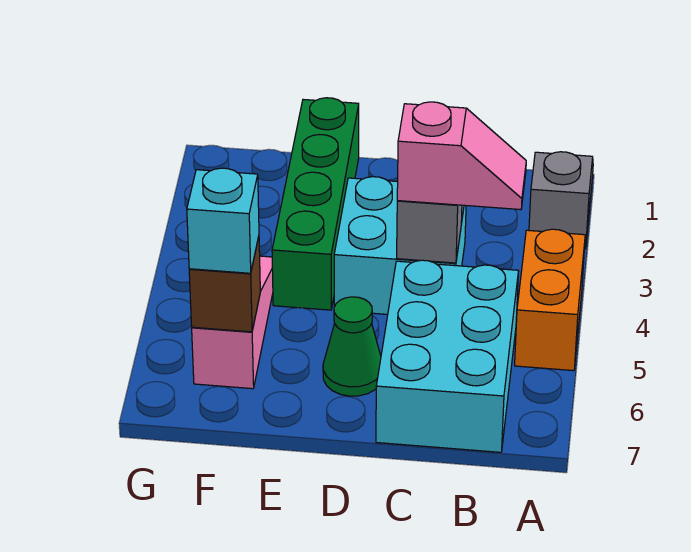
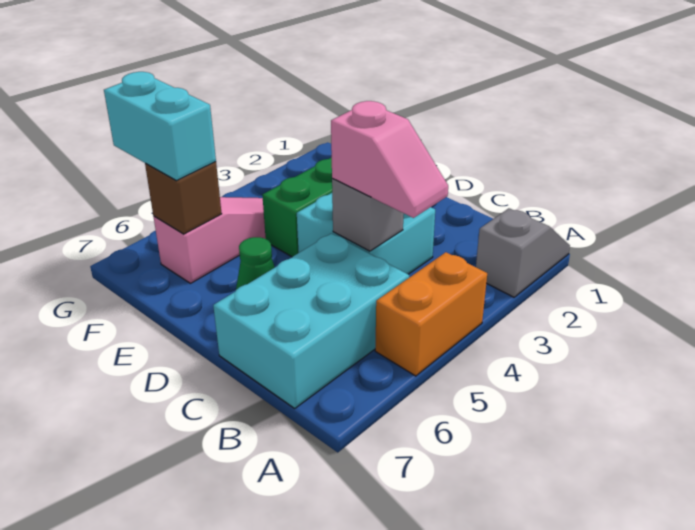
cyan 1x1 brick [187,168,259,273] -> cyan 1x2 brick [104,72,216,181]

